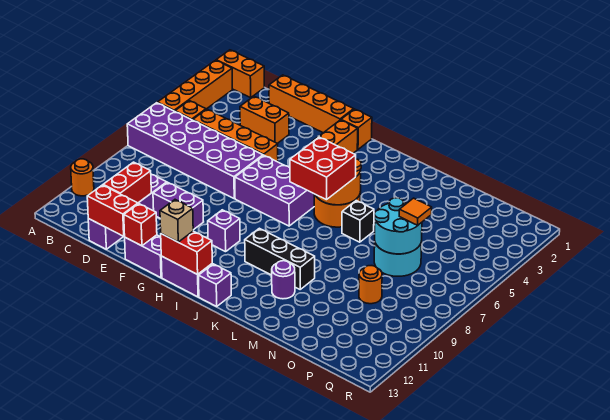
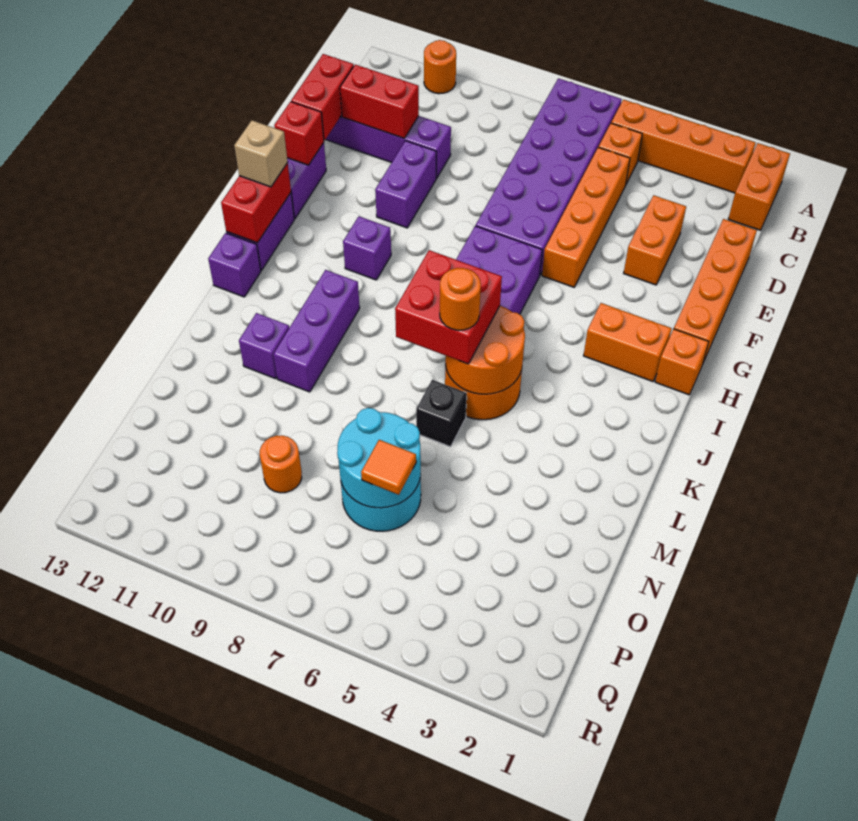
black 1x3 brick [245,228,315,289] -> purple 1x3 brick [274,270,360,392]
none -> orange 1x1 round brick [440,268,481,330]
purple 1x1 round brick [272,261,295,299] -> purple 1x1 brick [239,313,289,379]

